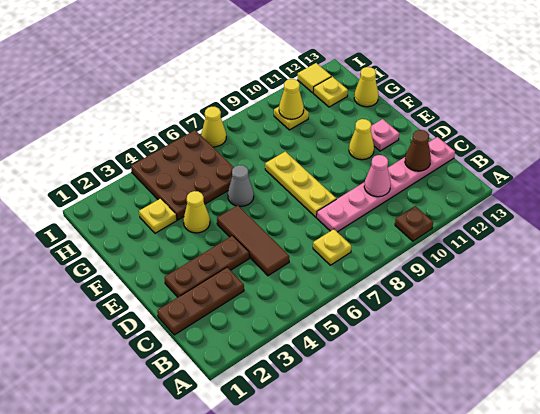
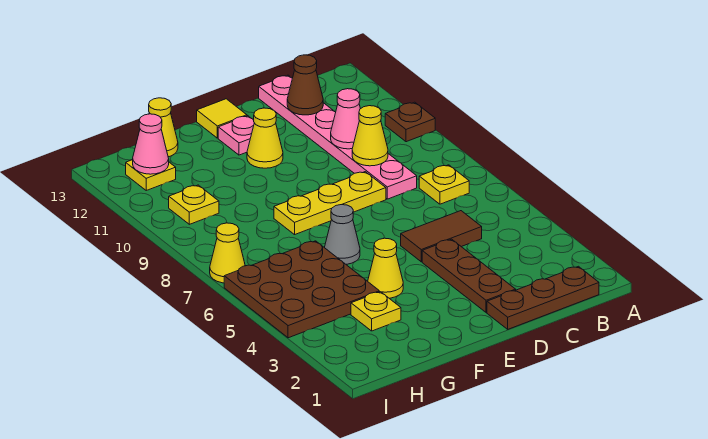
brown 1x3 plate [157,267,244,335] -> brown 1x3 plate turned to [487,266,599,329]
brown 1x3 tile [217,205,289,276] -> brown 1x2 tile [401,211,482,262]
yellow 1x1 cone [279,79,304,119] -> yellow 1x1 cone moved to [352,106,388,166]
none -> pink 1x1 cone [132,114,169,174]
yellow 1x1 tile [298,63,331,93] -> yellow 1x1 tile moved to [197,99,247,138]

